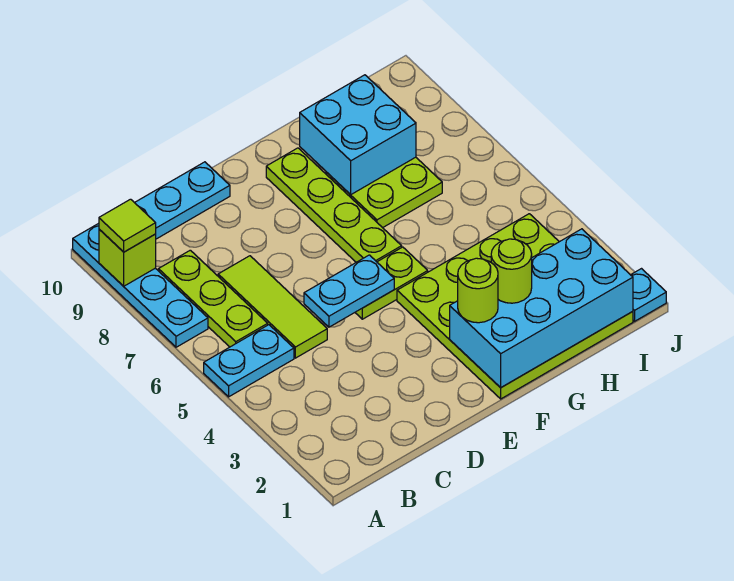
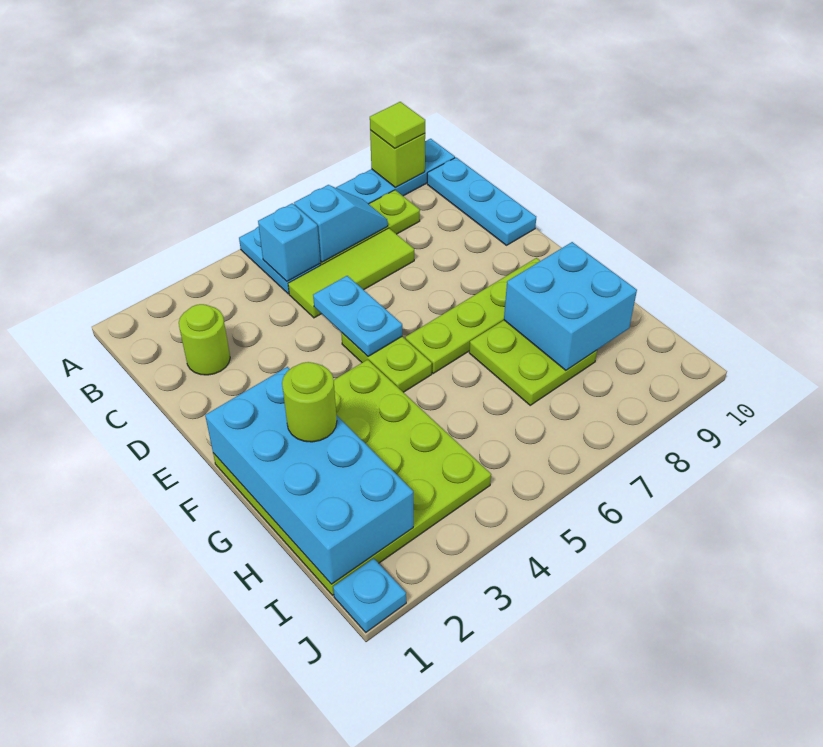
none -> cyan 1x1 brick [258,203,320,281]
none -> cyan 1x2 slope [294,185,388,262]
lime 1x1 round brick [458,258,498,323] -> lime 1x1 round brick moved to [179,304,230,375]

